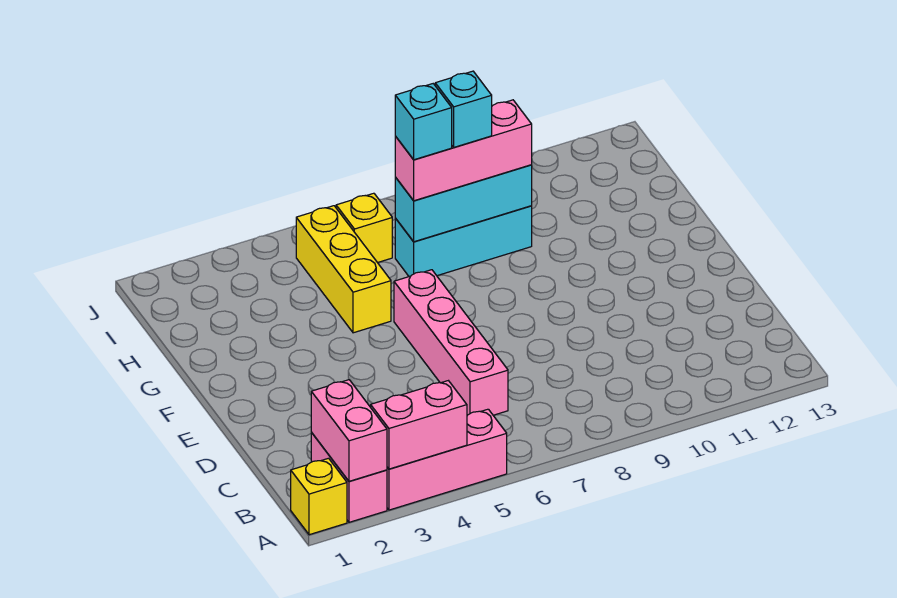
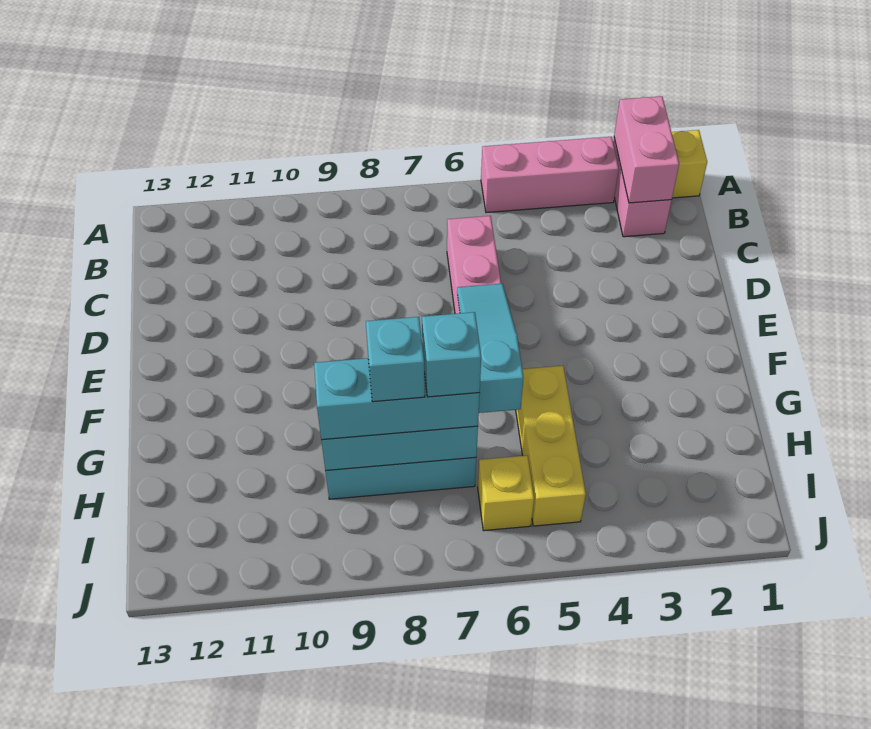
pink 1x2 brick [371,381,467,469] -> none
none -> cyan 1x3 slope [457,284,524,413]
pink 1x3 brick [395,100,532,201] -> cyan 1x3 brick [314,358,480,440]

